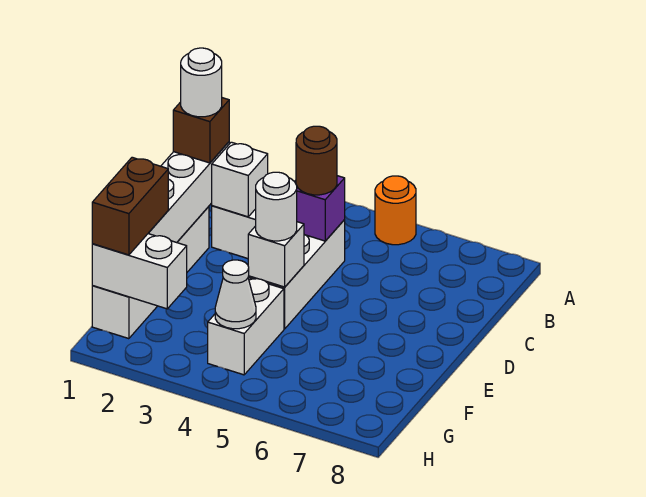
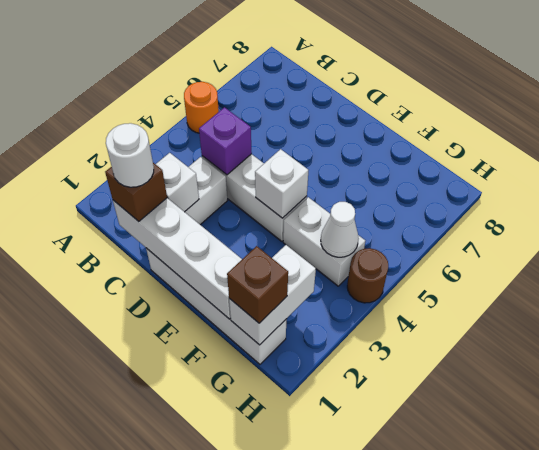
brown 1x1 round brick [296,126,337,195] -> brown 1x1 round brick moved to [347,248,388,303]
white 1x1 round brick [256,172,297,241] -> none
brown 1x2 brick [92,157,168,255] -> brown 1x1 brick [227,246,288,323]

